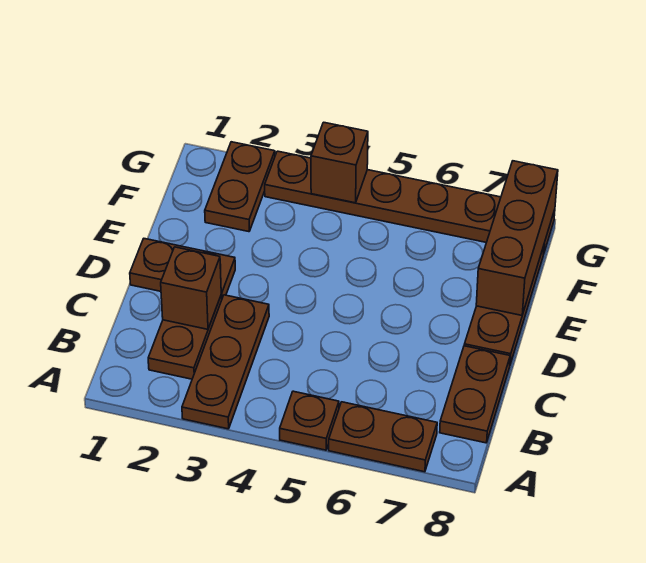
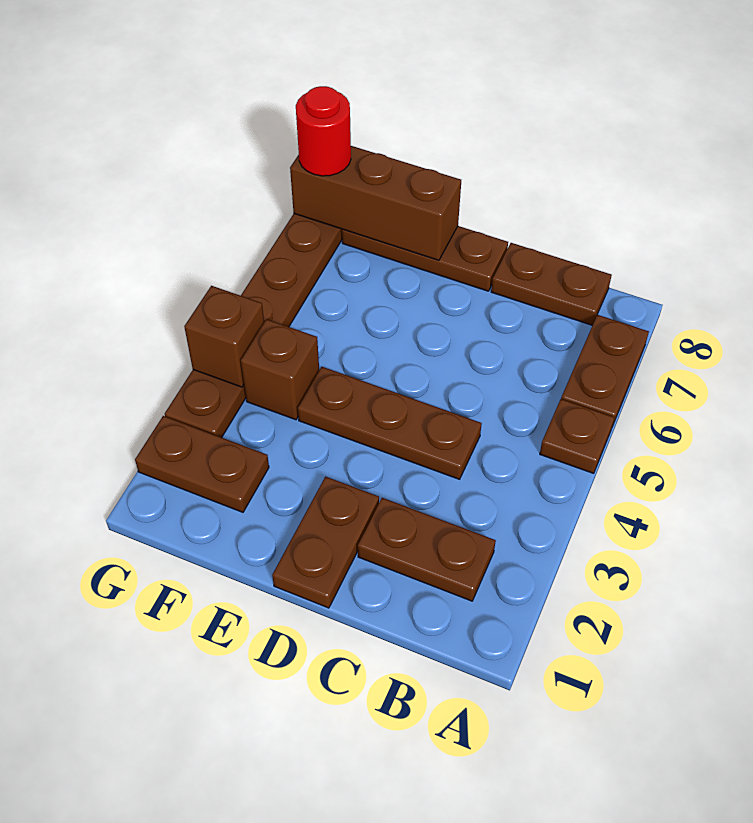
brown 1x3 plate [182,295,269,429] -> brown 1x3 plate moved to [298,367,482,479]
brown 1x1 brick [161,247,221,329] -> brown 1x1 brick moved to [241,319,319,420]
none -> red 1x1 round brick [296,86,351,176]

